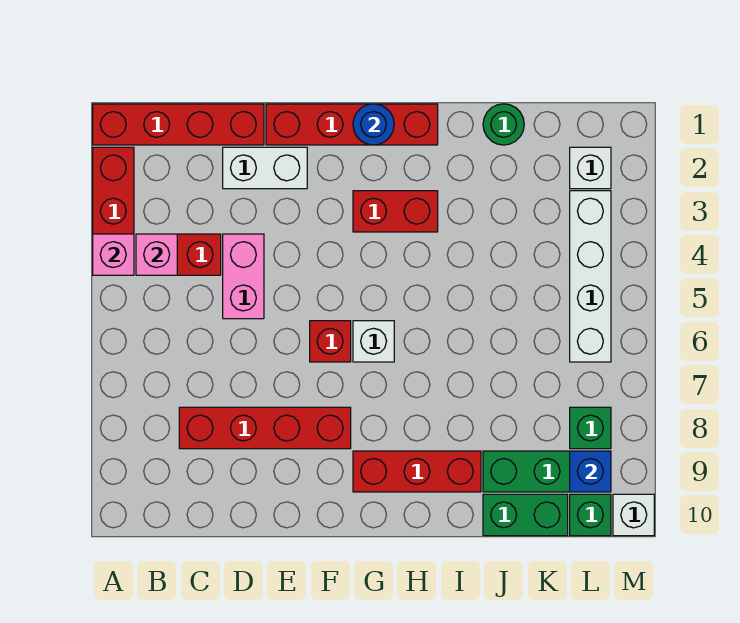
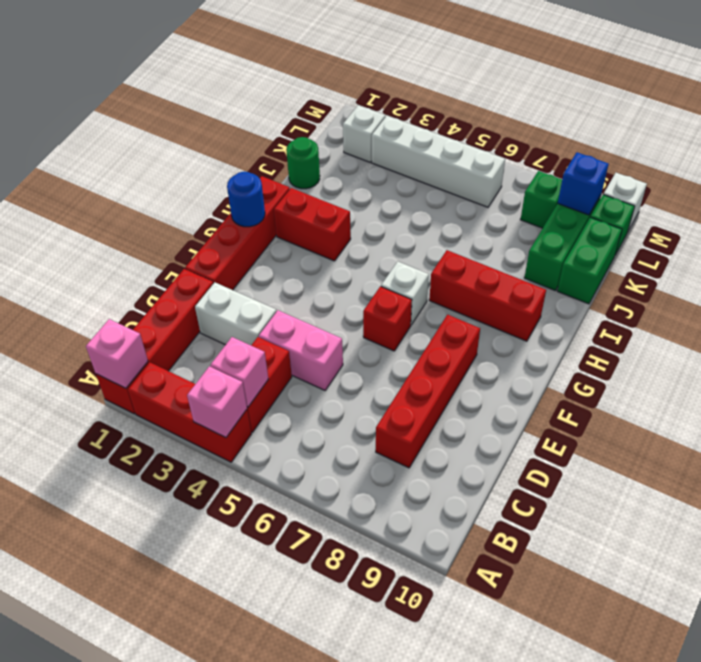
none -> pink 1x1 brick [86,319,148,388]
white 1x2 brick [223,147,307,189] -> white 1x2 brick turned to [195,282,276,345]
red 1x2 brick [353,191,438,232] -> red 1x2 brick turned to [274,188,351,261]
red 1x3 brick [353,451,481,492] -> red 1x3 brick turned to [429,250,546,341]

